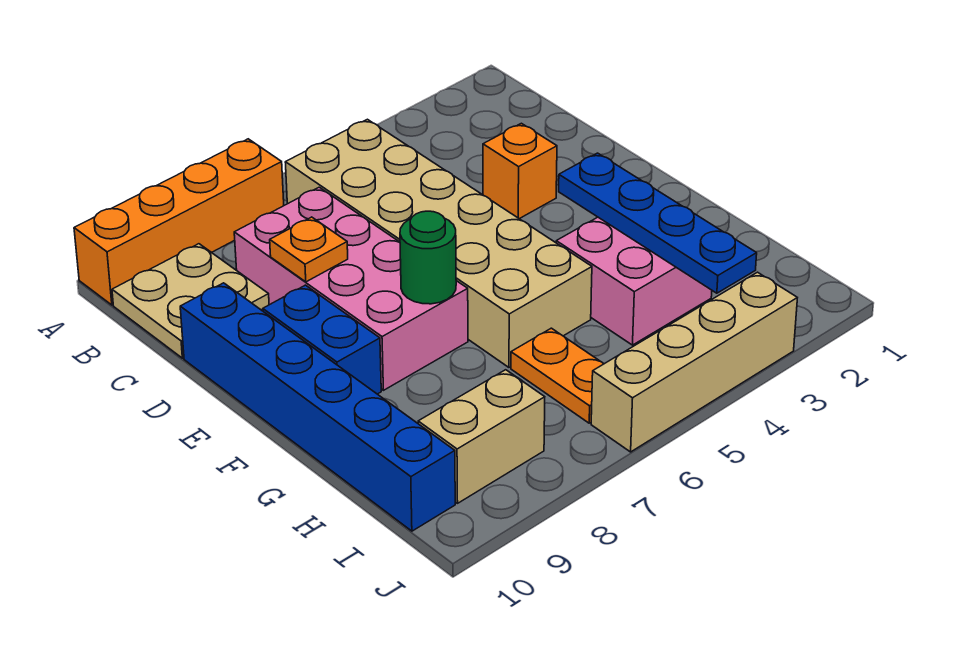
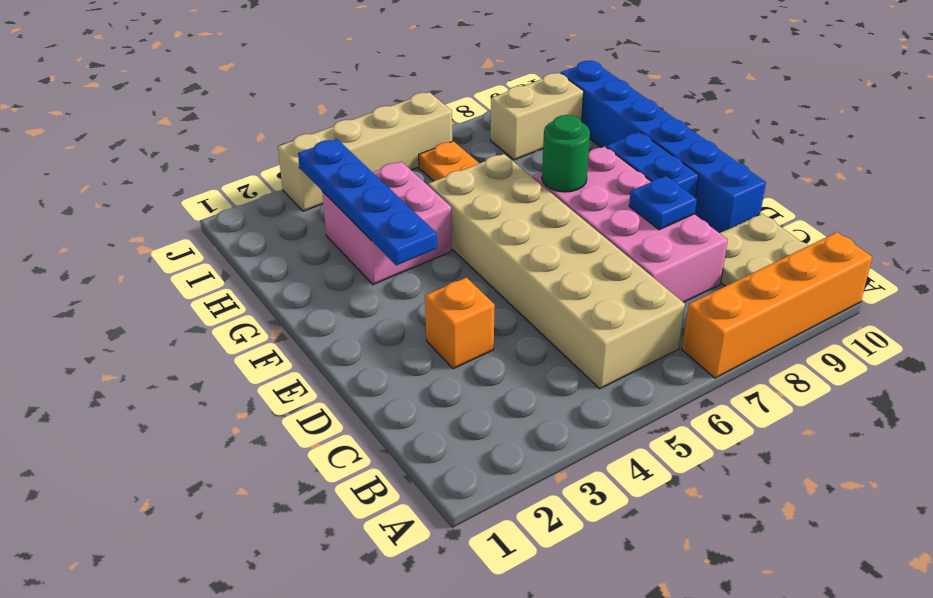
orange 1x1 plate [270,217,348,282] -> blue 1x1 plate [629,176,697,230]

